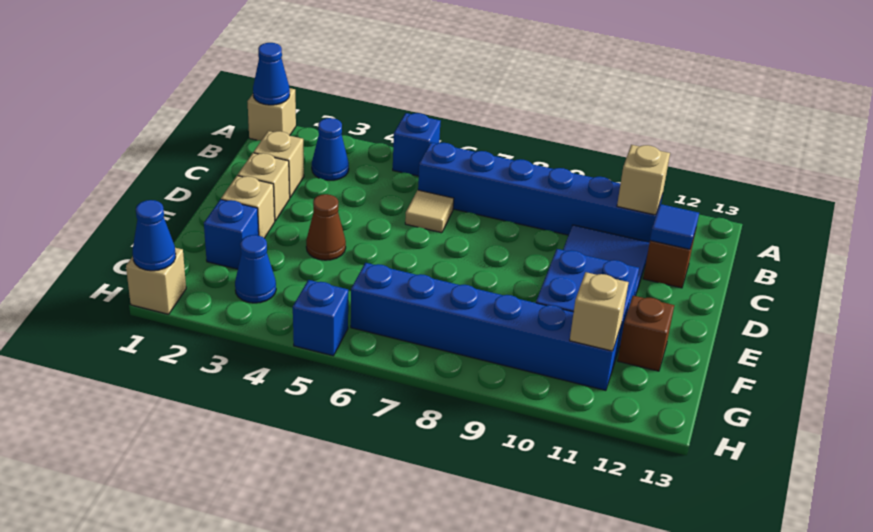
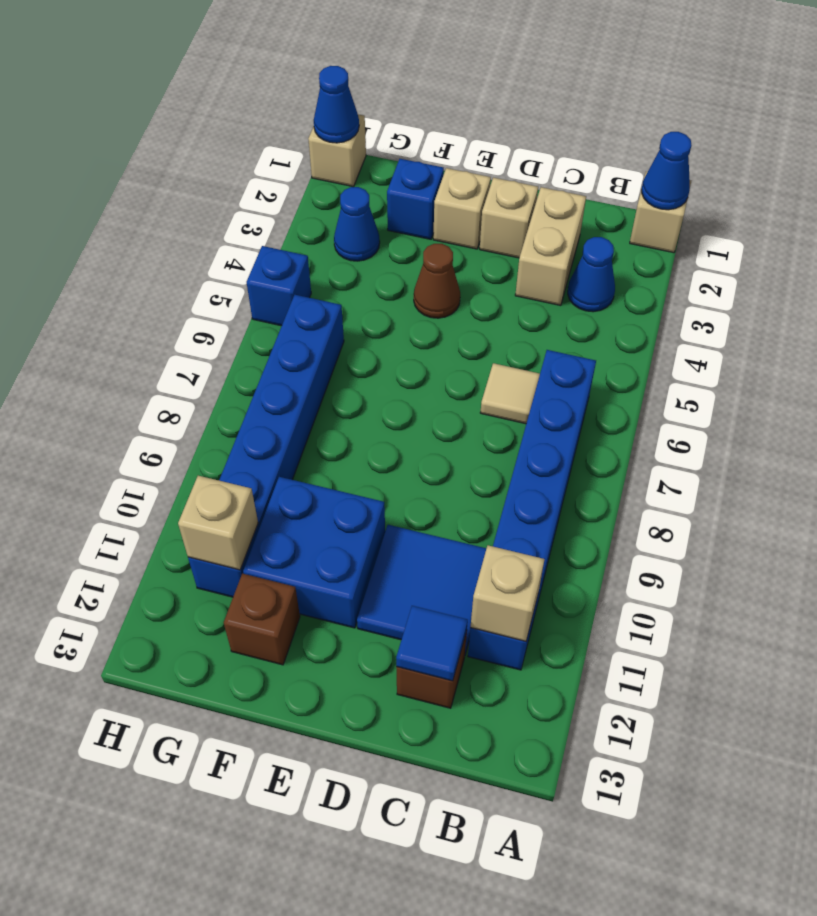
blue 1x1 brick [393,113,441,176] -> none
tan 1x1 brick [254,131,304,197] -> tan 1x2 brick [515,187,586,306]

